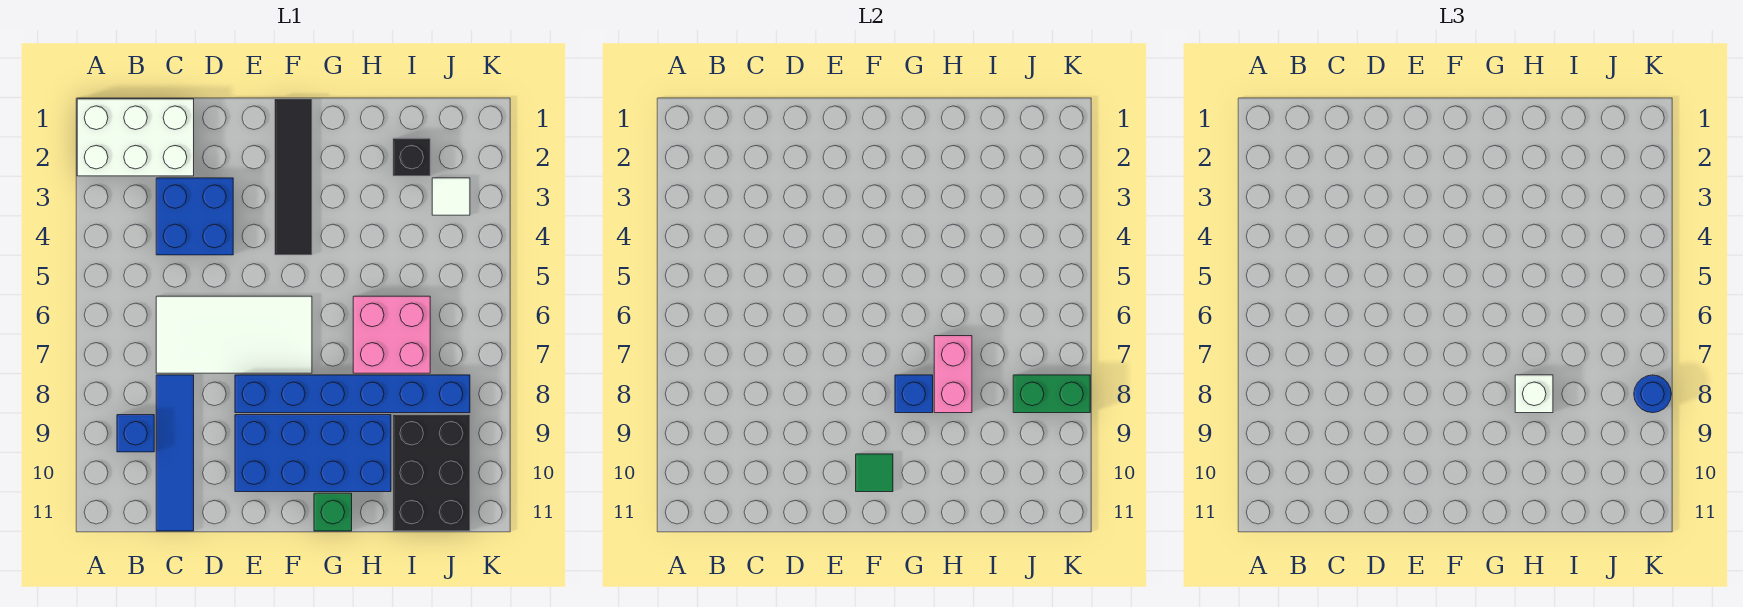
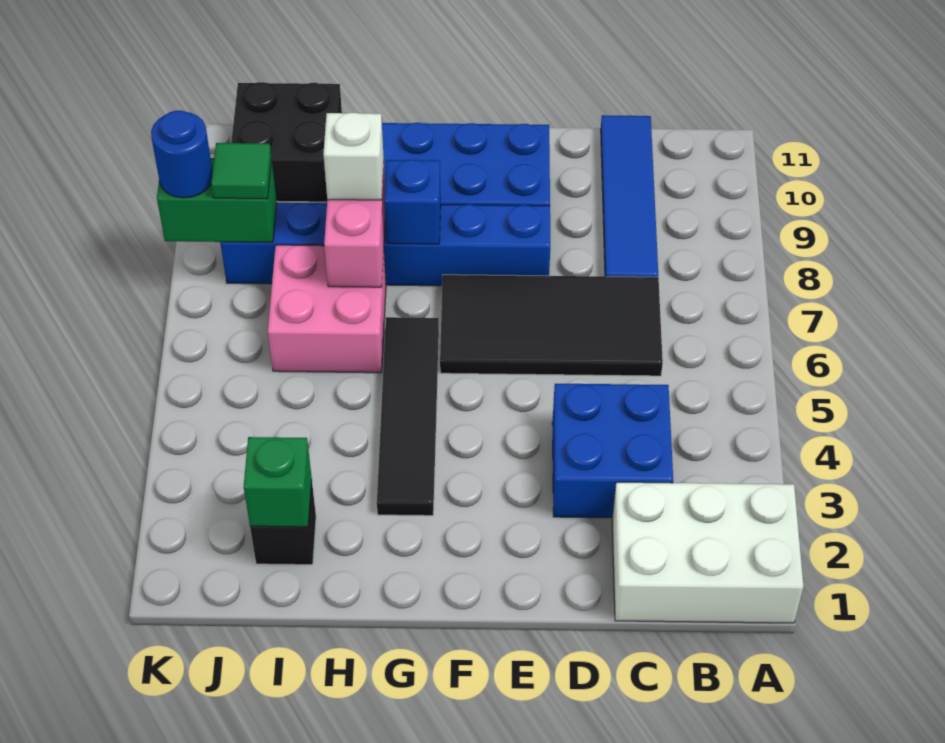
blue 1x1 brick [117,415,154,452] -> none
white 2x4 tile [156,296,312,373] -> black 2x4 tile [440,275,663,376]
black 1x4 tile [275,99,312,255] -> black 1x4 tile moved to [377,317,439,516]
green 1x1 tile [856,454,893,492] -> green 1x1 tile moved to [211,143,272,199]
green 1x1 brick [314,493,352,531] -> green 1x1 brick moved to [244,437,312,527]
black 2x3 brick [393,415,470,531] -> black 2x2 brick [231,82,342,202]
white 1x1 tile [432,178,470,215] -> none

